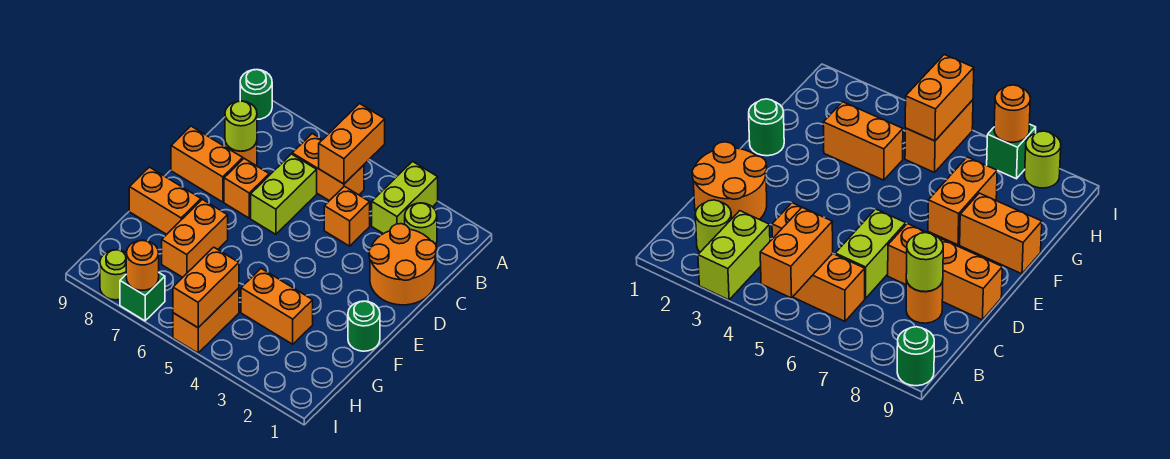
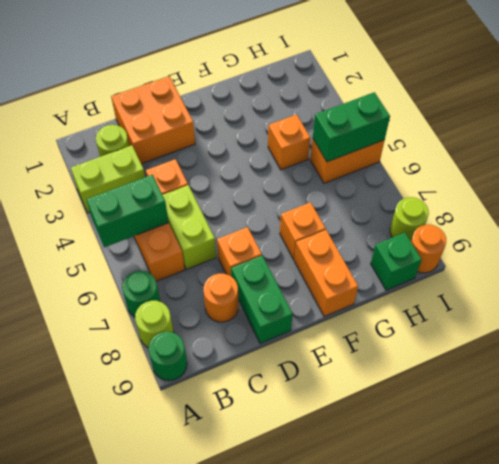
orange 1x2 brick [319,104,385,184] -> green 1x2 brick [86,175,169,247]
orange 2x2 round brick [369,224,436,305] -> orange 2x2 brick [111,76,195,164]
lime 1x2 brick [251,154,317,234] -> lime 1x2 brick turned to [163,185,216,269]
lime 1x1 round brick [225,101,257,151] -> lime 1x1 round brick moved to [135,301,174,348]
orange 1x2 brick [171,126,243,202] -> green 1x2 brick [231,255,293,344]
green 1x1 round brick [348,301,380,351] -> green 1x1 round brick moved to [122,271,160,317]
orange 1x2 brick [162,199,228,277] -> orange 1x1 brick [280,202,325,259]
orange 1x2 brick [241,269,313,344] -> orange 1x1 brick [268,114,310,170]
orange 1x2 brick [173,247,239,328] -> green 1x2 brick [313,92,390,162]
green 1x1 brick [120,273,165,321] -> green 1x1 brick moved to [371,233,422,290]
orange 1x1 round brick [126,240,159,290] -> orange 1x1 round brick moved to [411,225,446,273]

